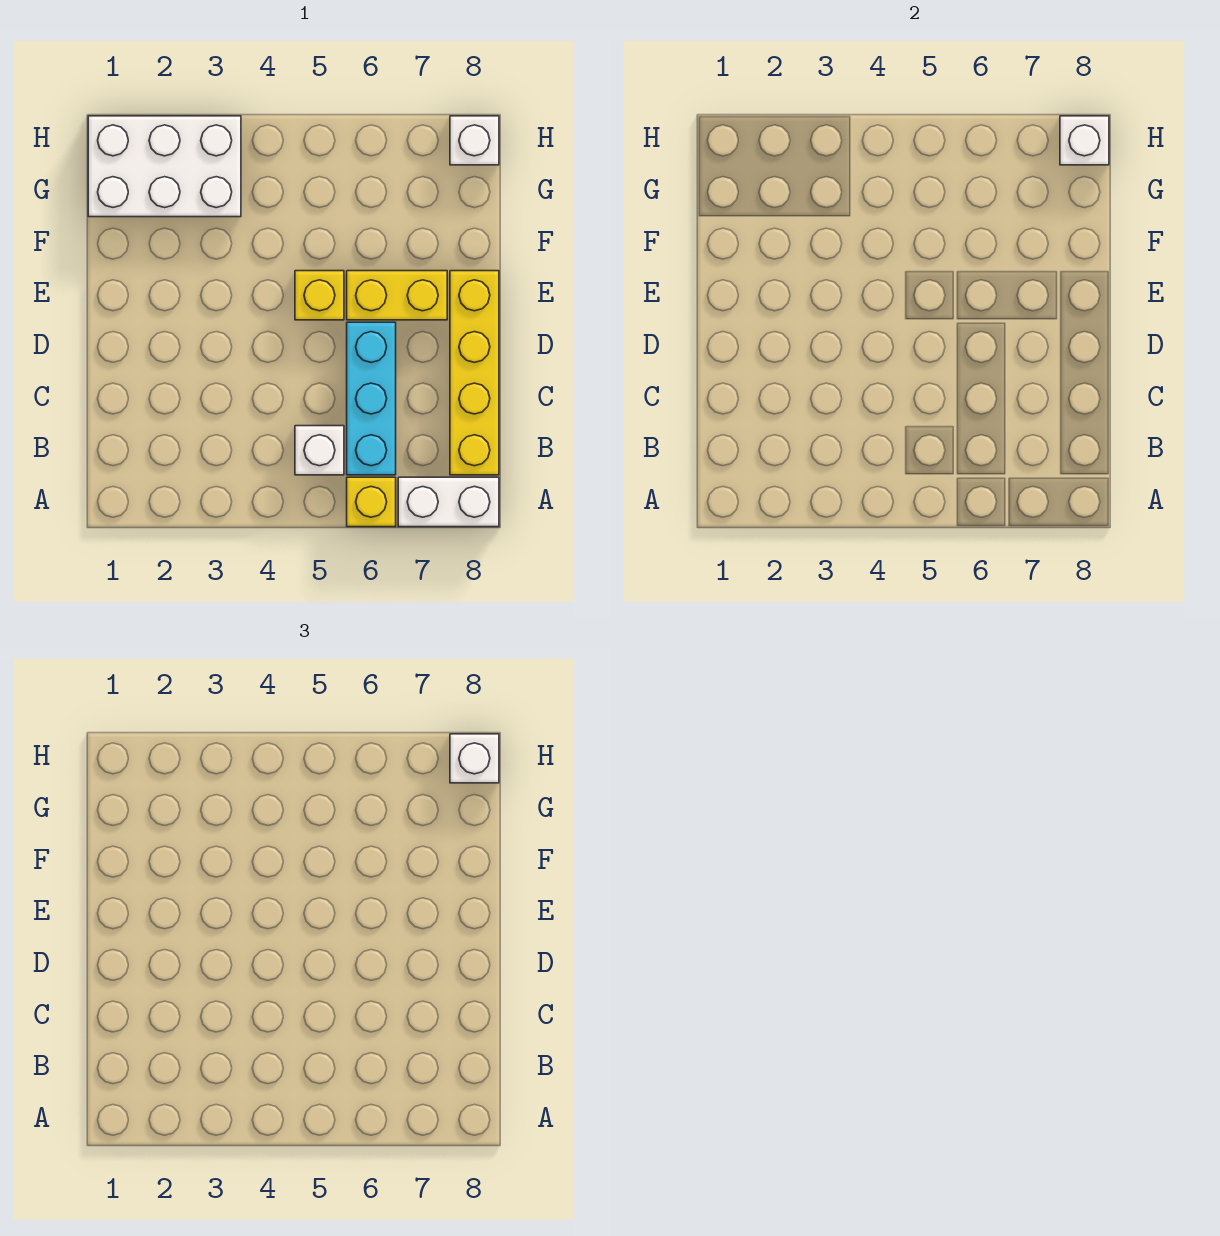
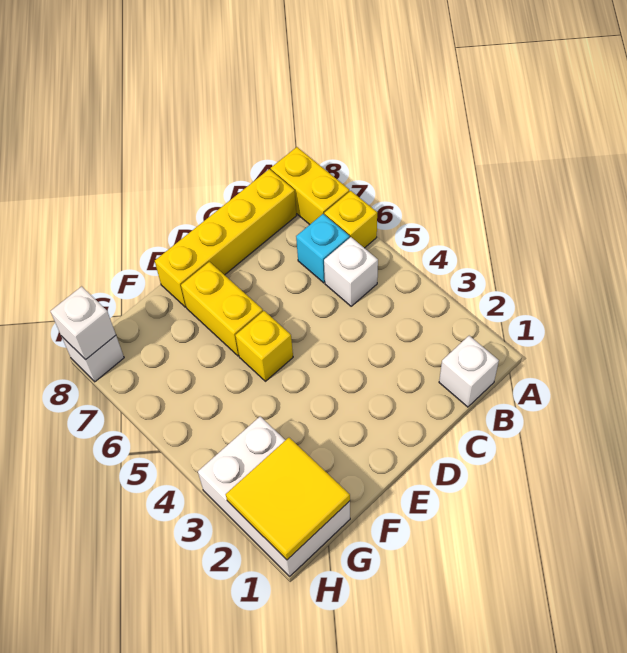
white 1x2 brick [398,477,499,527] -> yellow 1x2 brick [271,147,350,225]
cyan 1x3 brick [347,322,396,475] -> cyan 1x1 brick [296,214,350,283]
none -> yellow 2x2 tile [226,438,350,560]
white 1x1 brick [450,734,499,783] -> white 1x1 brick moved to [439,336,499,407]

